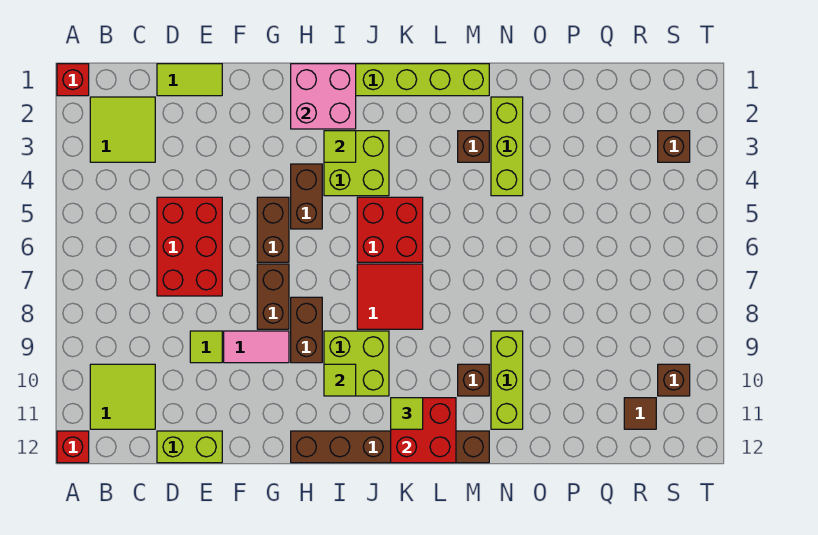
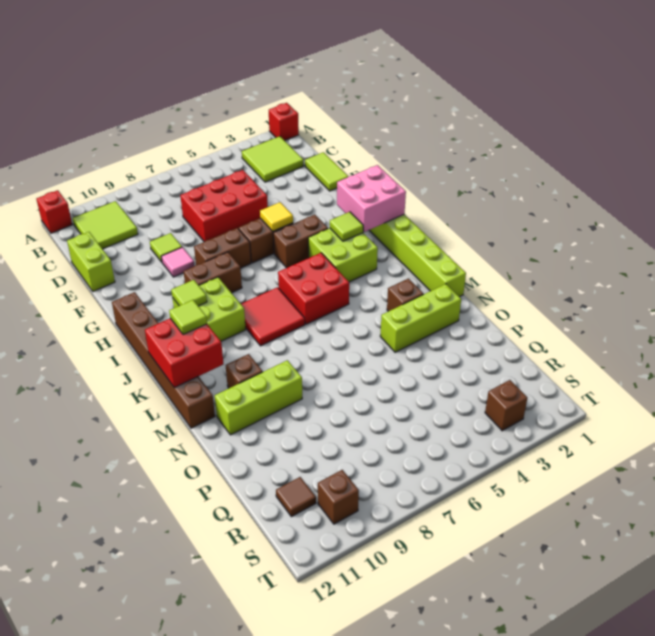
pink 1x2 tile [224,331,289,363] -> pink 1x1 tile [161,247,195,277]
none -> yellow 1x1 tile [260,202,293,231]

